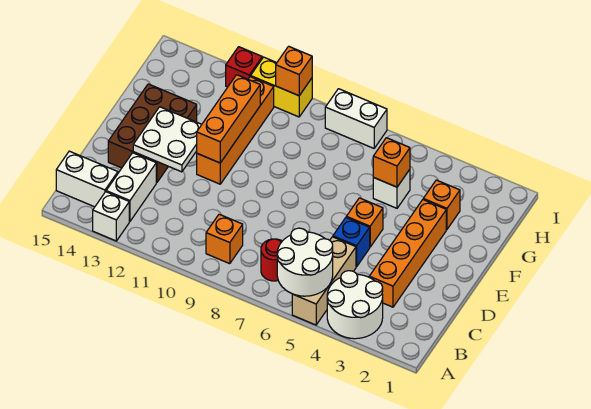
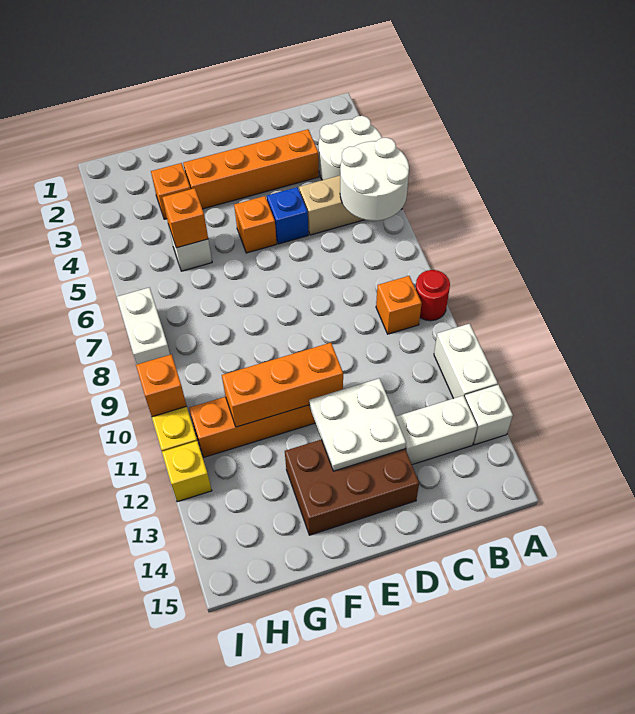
red 1x1 round brick [261,239,282,281] -> red 1x1 round brick moved to [415,270,450,321]
white 1x2 brick [56,151,118,207] -> white 1x2 brick moved to [434,324,498,398]
red 1x1 brick [226,47,262,87] -> yellow 1x1 brick [162,441,212,502]

